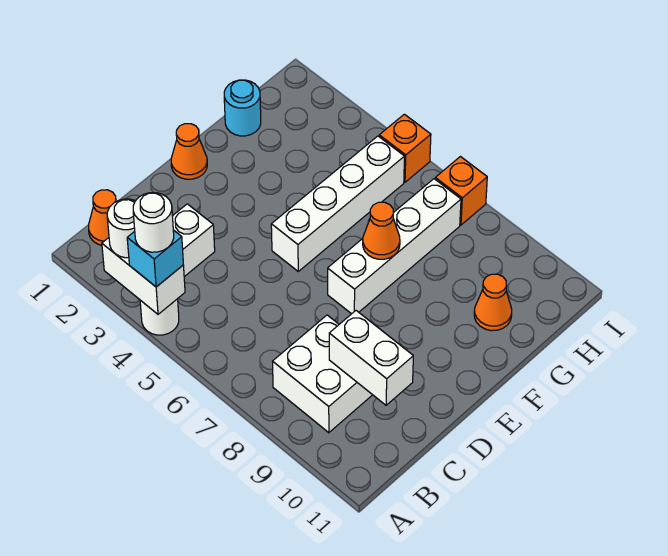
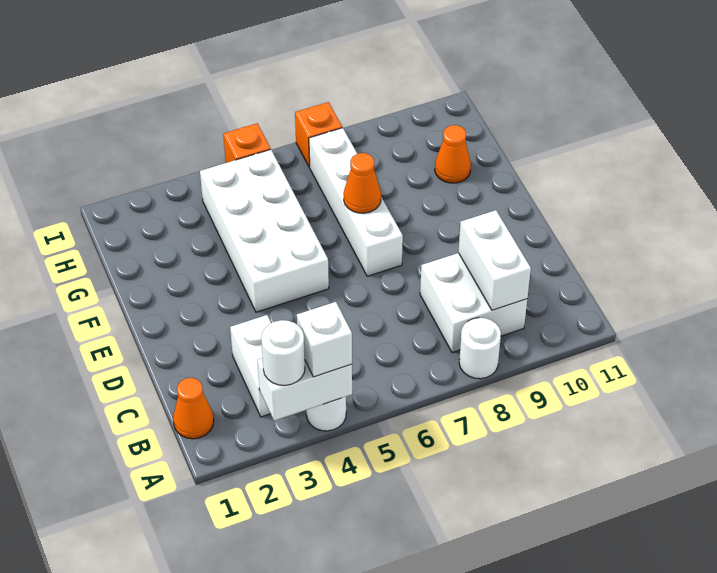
cyan 1x1 brick [127,230,183,287] -> white 1x1 brick [297,302,352,377]
white 1x1 round brick [133,193,174,252] -> white 1x1 round brick moved to [459,318,501,379]
white 1x2 brick [329,311,413,405] -> white 1x2 brick turned to [459,210,531,310]
orange 1x1 cone [171,124,207,179] -> none
white 1x4 brick [271,136,405,271] -> white 2x4 brick [200,150,329,312]
cyan 1x1 round brick [224,80,261,136] -> none

